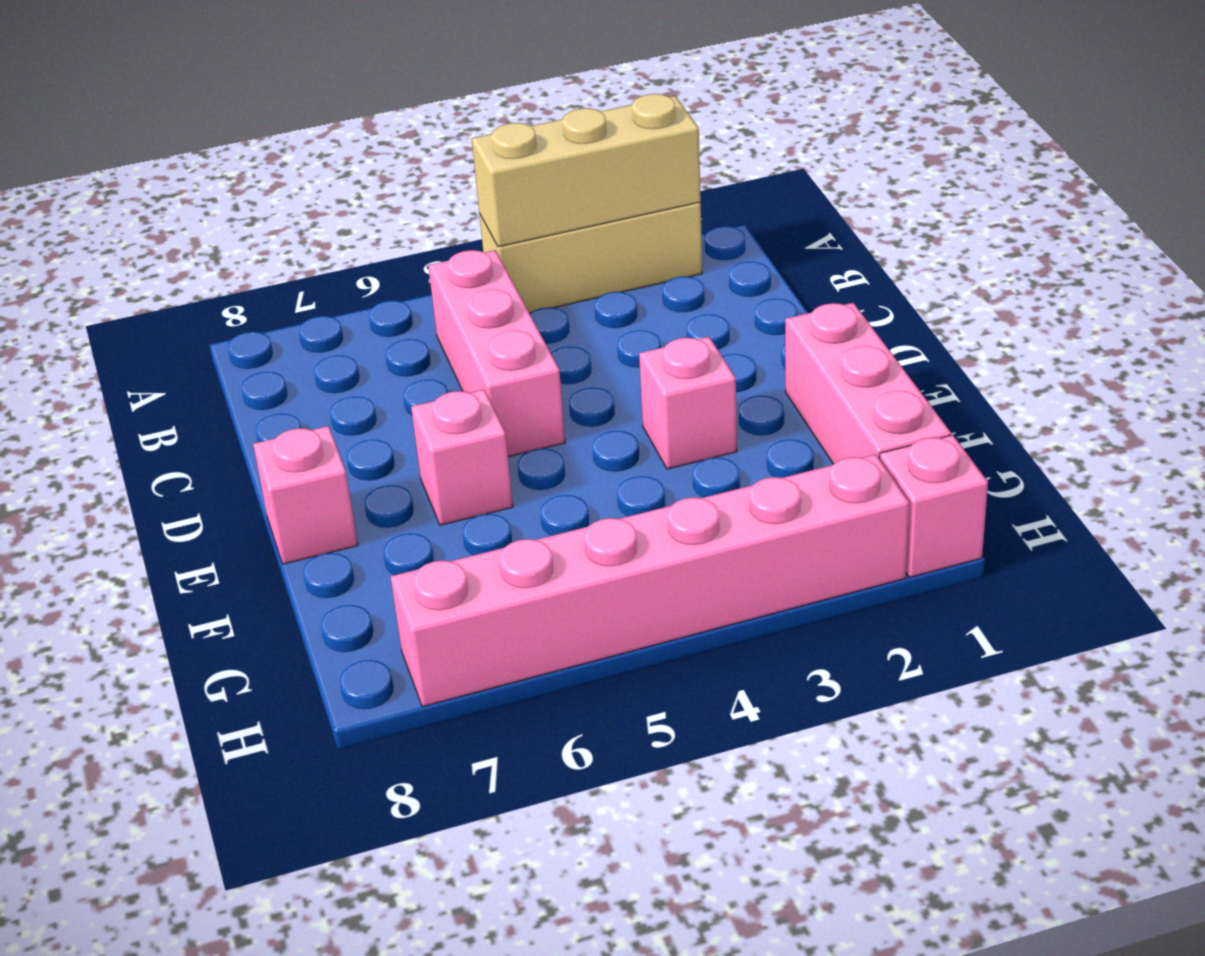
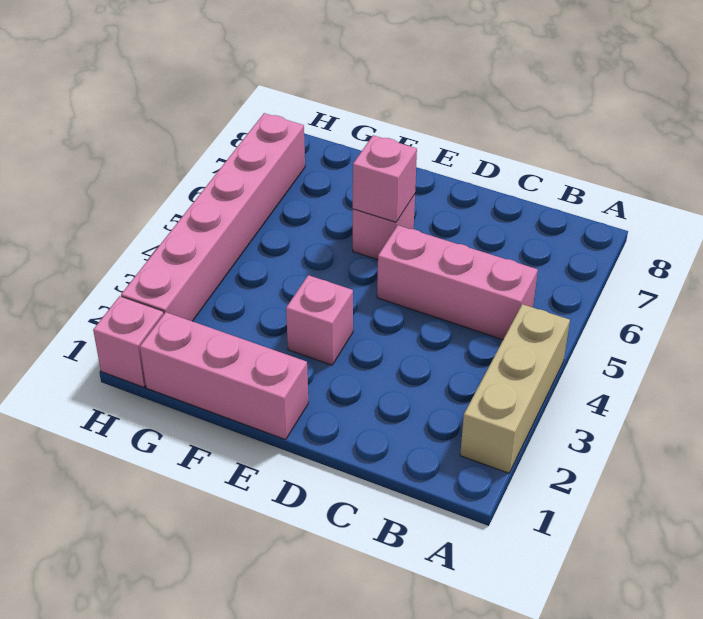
tan 1x3 brick [472,94,701,247] -> none
pink 1x1 brick [253,426,358,564] -> pink 1x1 brick moved to [353,135,417,222]

